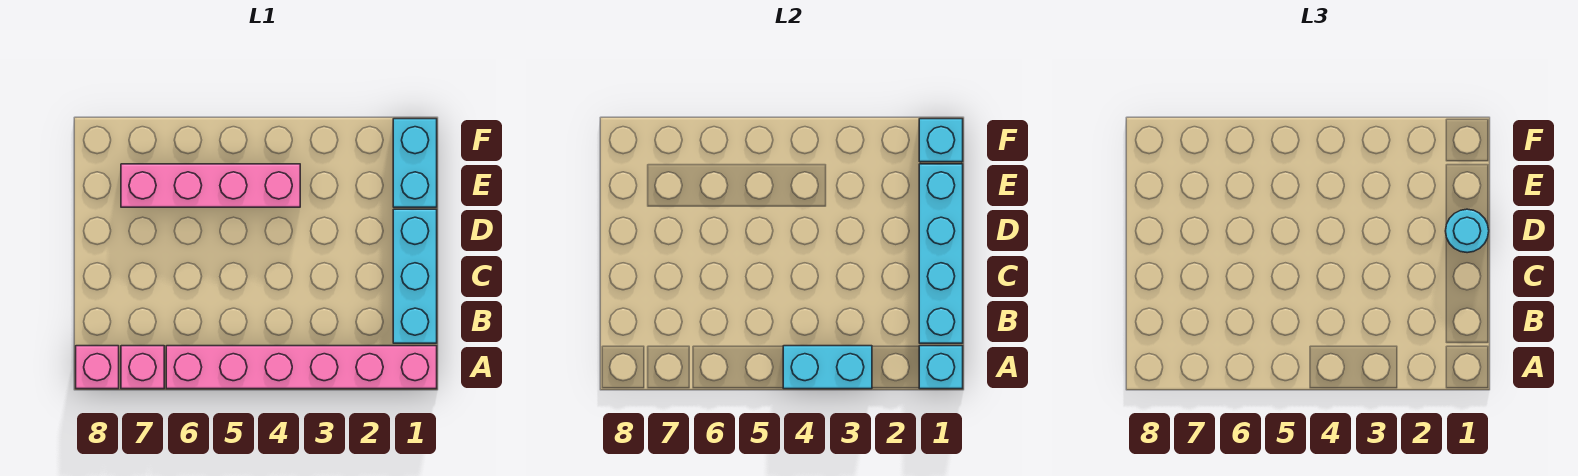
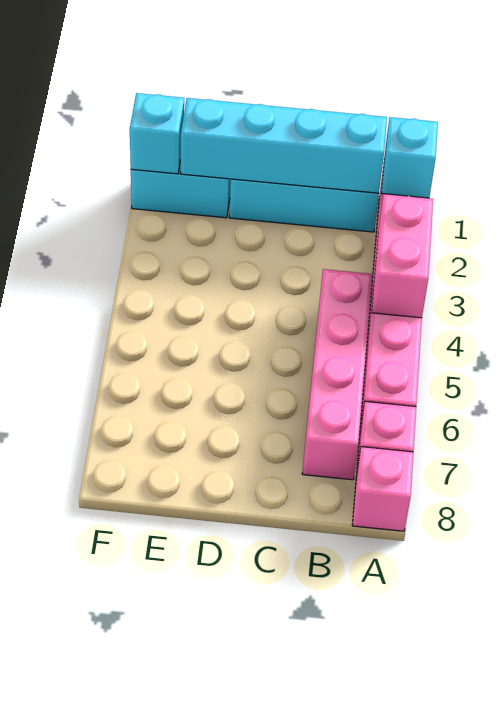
cyan 1x2 brick [783,346,872,389] -> pink 1x2 brick [372,194,433,318]
cyan 1x1 round brick [1446,209,1489,253] -> none
pink 1x4 brick [121,164,300,207] -> pink 1x4 brick moved to [302,269,372,480]

